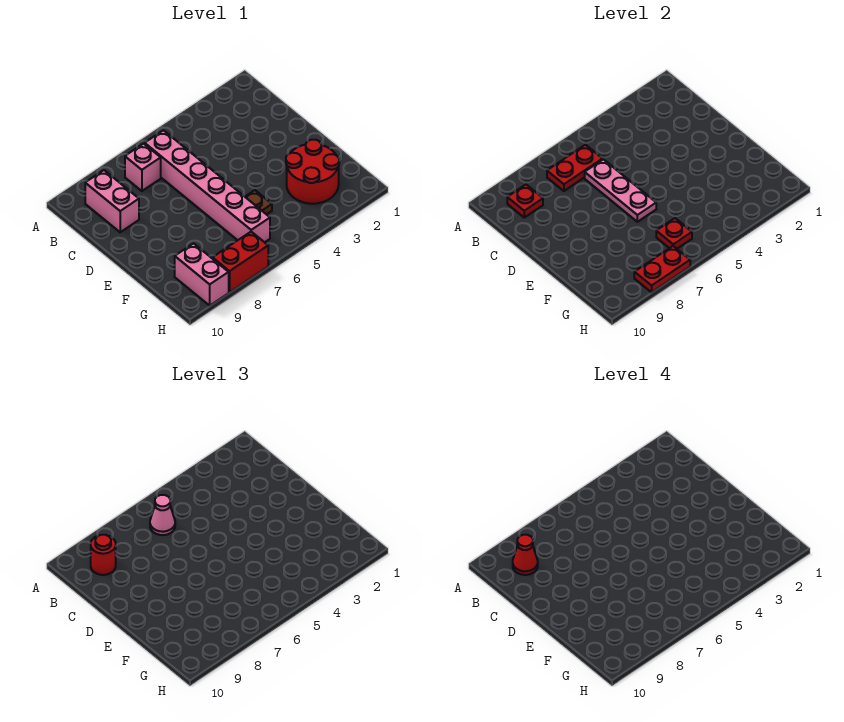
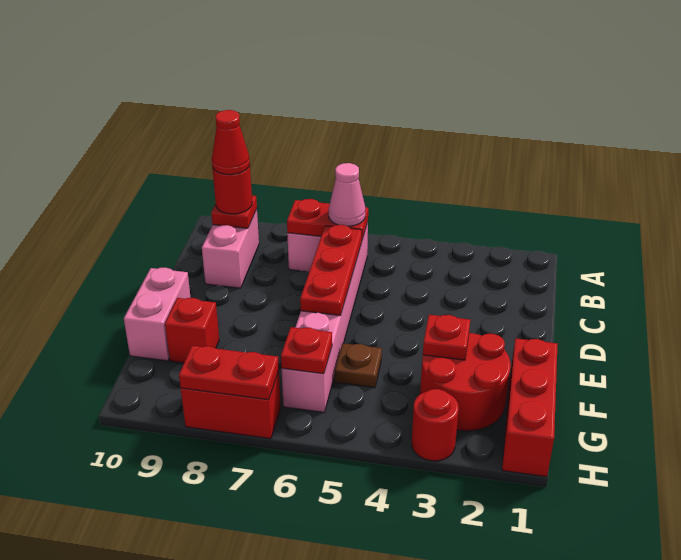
pink 1x3 plate [585,159,656,222] -> red 1x3 plate [300,225,362,316]
none -> red 1x3 brick [502,338,558,477]
none -> red 1x1 plate [423,315,470,360]
none -> red 1x1 brick [165,298,219,363]
pink 1x2 brick [175,243,229,305] -> pink 1x2 brick moved to [124,268,191,361]
none -> red 1x1 round brick [412,389,459,461]

